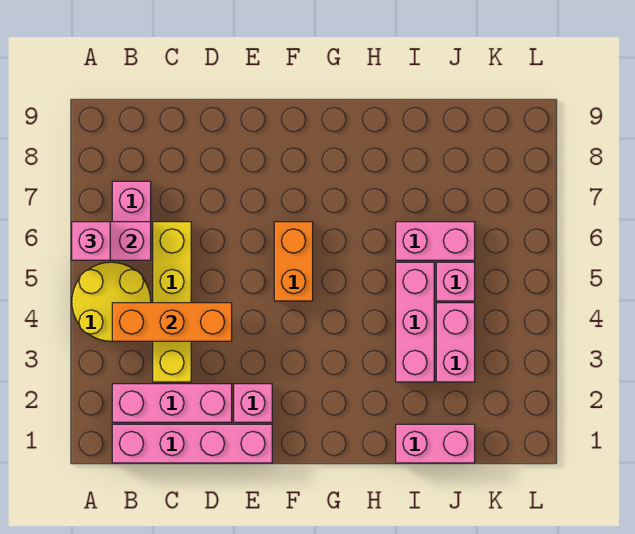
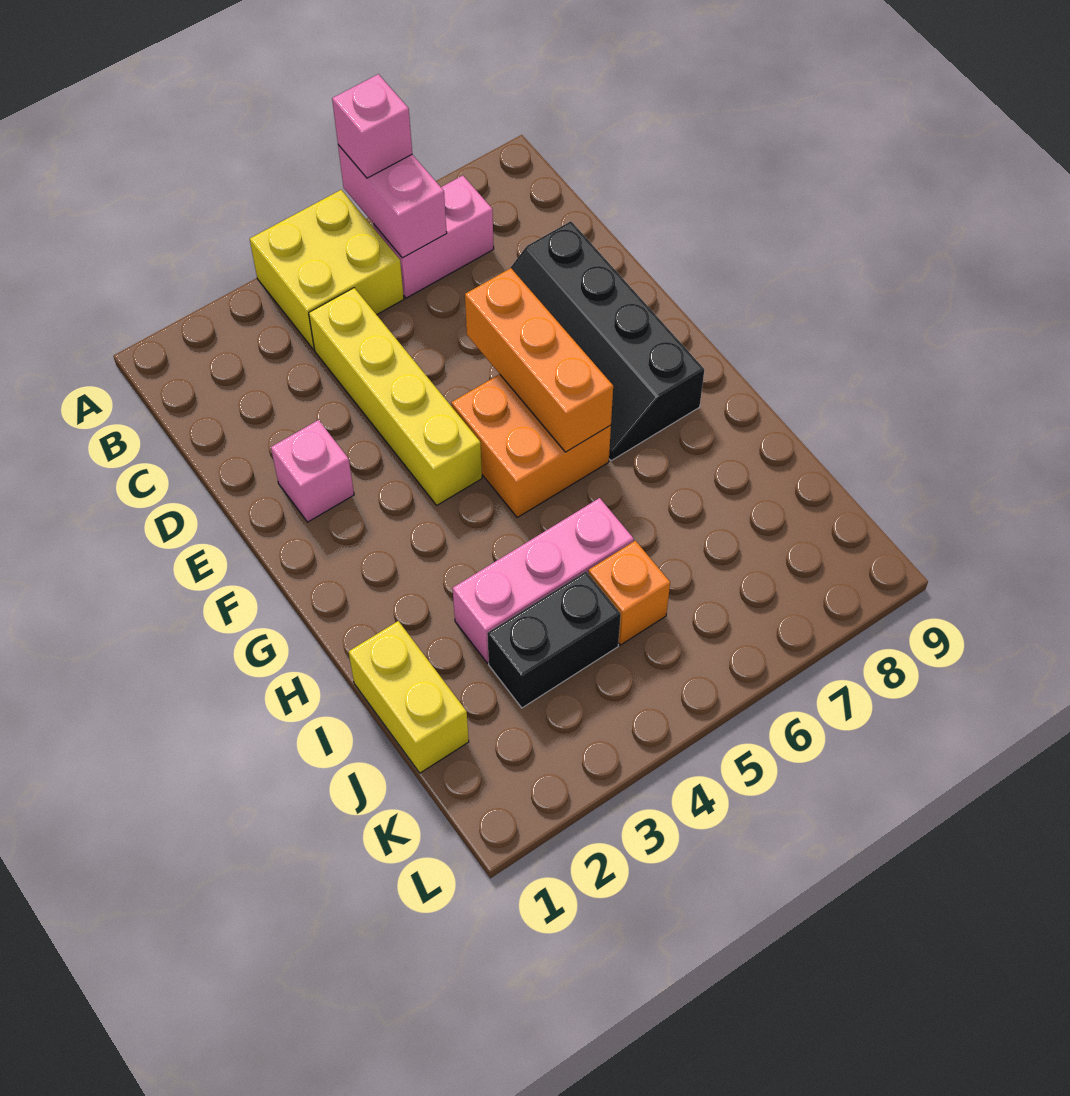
yellow 2x2 round brick [72,262,151,341] -> yellow 2x2 brick [250,190,404,350]
pink 1x4 brick [112,424,272,463] -> none
pink 1x3 brick [112,384,232,422] -> none
orange 1x3 brick [112,303,232,341] -> orange 1x3 brick moved to [465,268,613,452]
yellow 1x4 brick [153,222,191,382] -> yellow 1x4 brick turned to [309,288,482,505]
none -> black 2x4 slope [510,221,704,461]
orange 1x2 brick [274,222,313,301] -> orange 2x2 brick [451,374,611,517]
pink 1x2 brick [396,424,475,463] -> yellow 1x2 brick [349,621,469,773]
pink 1x2 brick [396,222,475,260] -> none
pink 1x2 brick [436,303,475,382] -> black 1x2 brick [487,572,621,708]
pink 1x1 brick [436,262,475,301] -> orange 1x1 brick [588,541,670,645]

